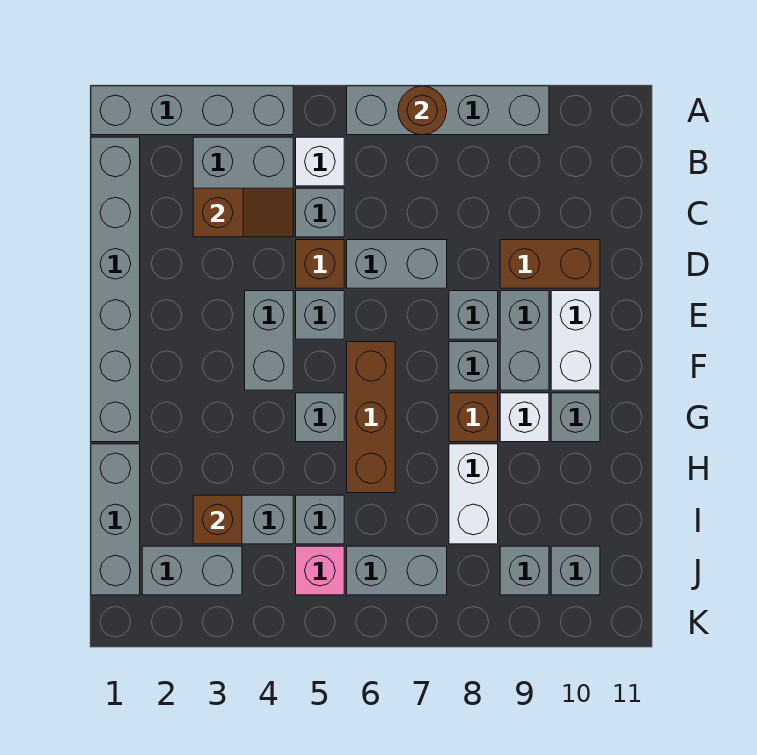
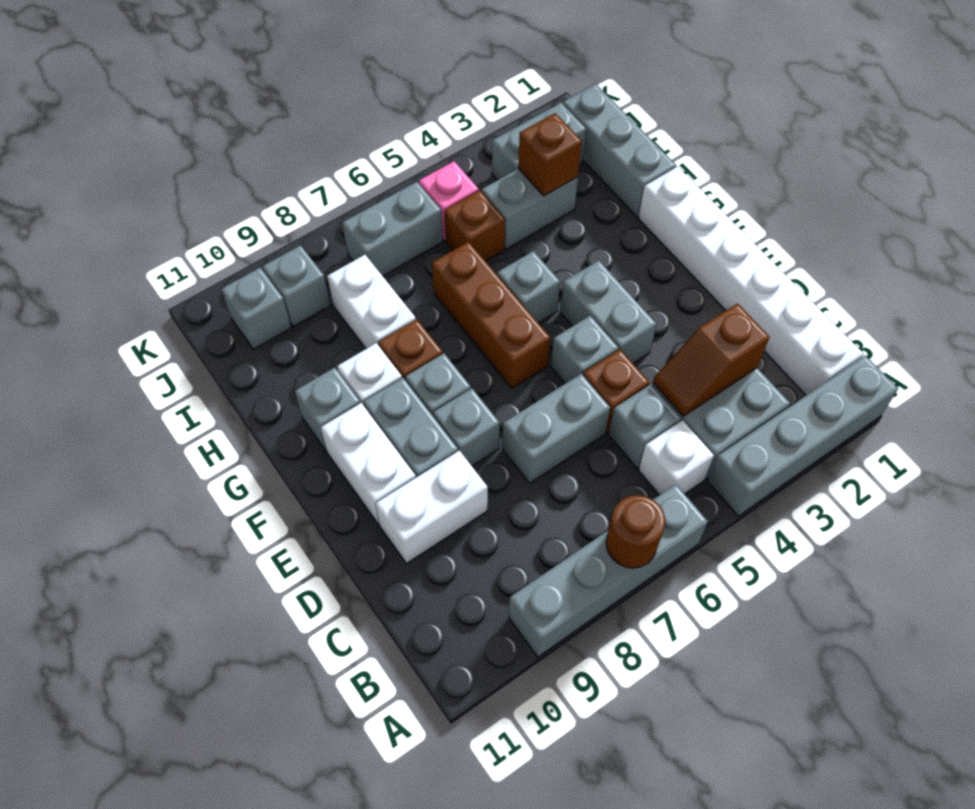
grey 1x6 brick [91,137,140,442] -> white 1x6 brick [638,167,863,395]
brown 1x2 brick [500,240,600,288] -> white 1x2 brick [376,451,488,564]
grey 1x1 brick [296,495,344,544] -> brown 1x1 brick [444,190,505,261]

